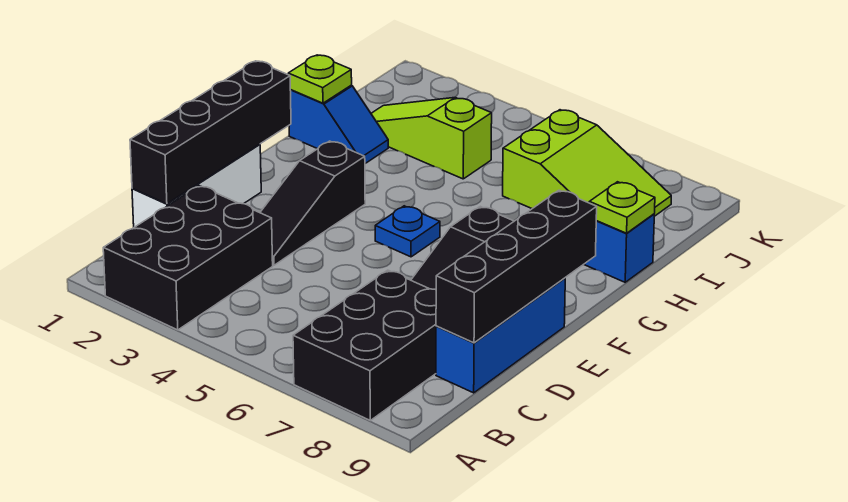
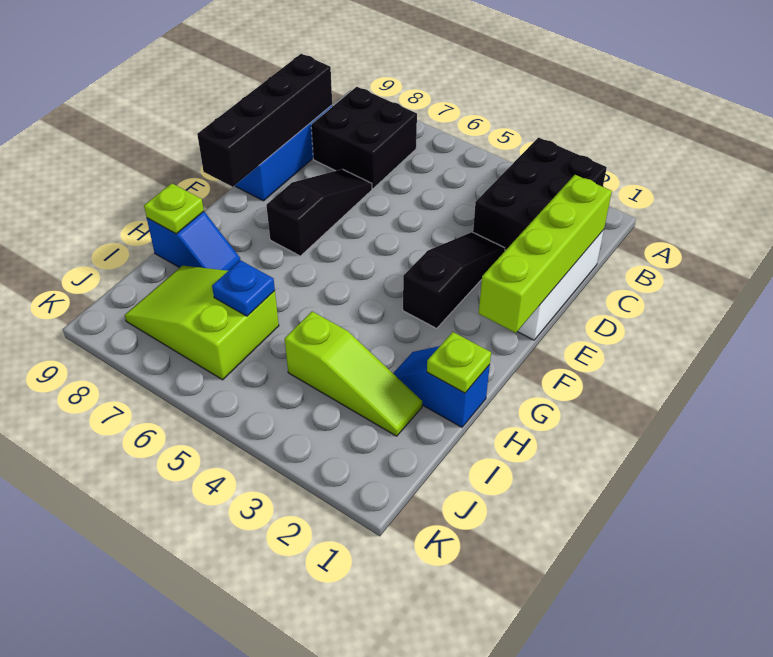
black 2x3 brick [293,270,436,420] -> black 2x2 brick [311,87,417,189]
black 1x4 brick [130,61,291,204] -> lime 1x4 brick [479,175,612,333]
blue 1x1 plate [375,206,440,257] -> blue 1x1 plate moved to [212,260,275,316]

